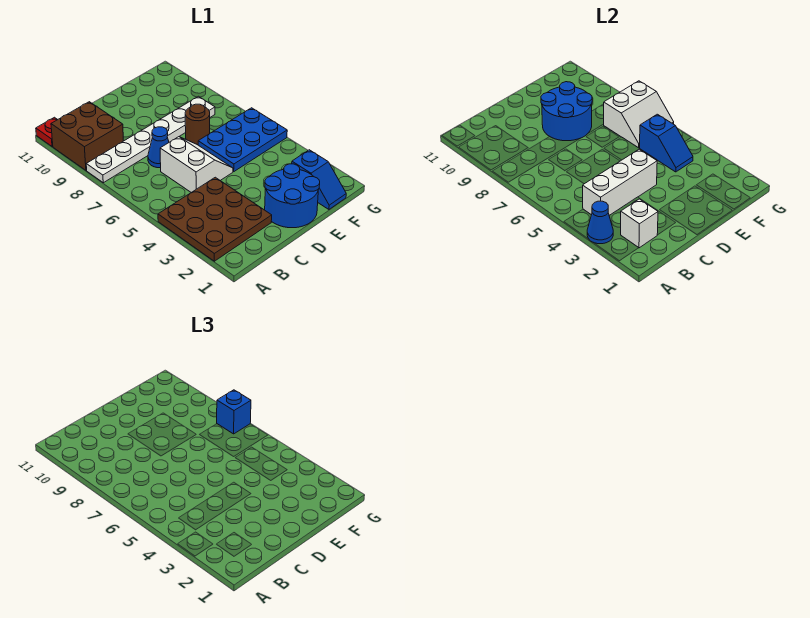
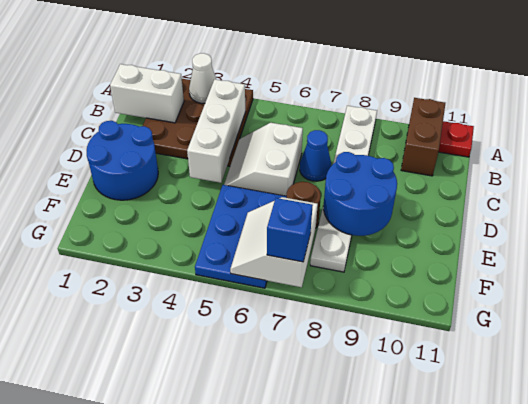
blue 1x1 cone [587,201,613,244] -> white 1x1 cone [189,53,216,103]
brown 2x2 brick [51,102,123,170] -> brown 1x2 brick [401,98,445,176]
white 1x1 brick [621,199,658,248] -> white 1x2 brick [110,64,184,123]
white 2x2 slope [160,137,233,192] -> white 2x2 slope turned to [224,123,303,196]
blue 1x2 slope [292,150,346,209] -> none
blue 1x2 slope [640,114,693,172] -> none

